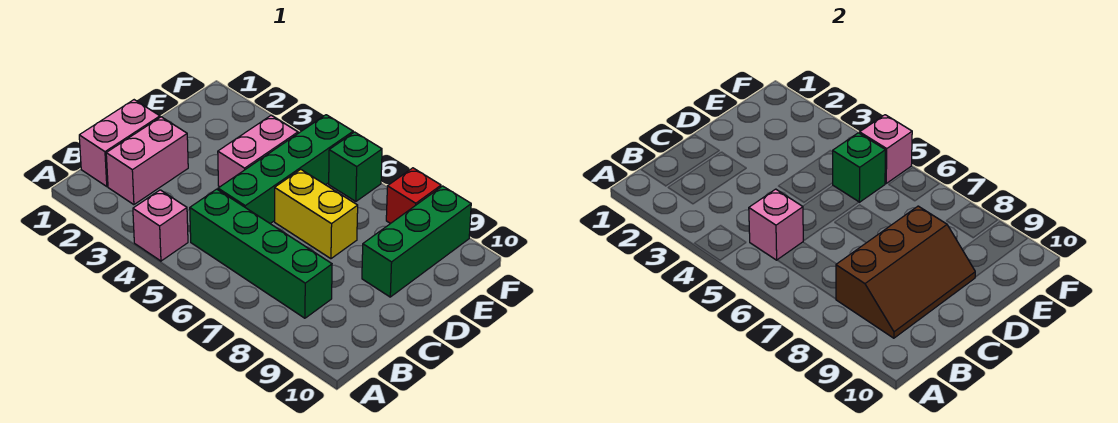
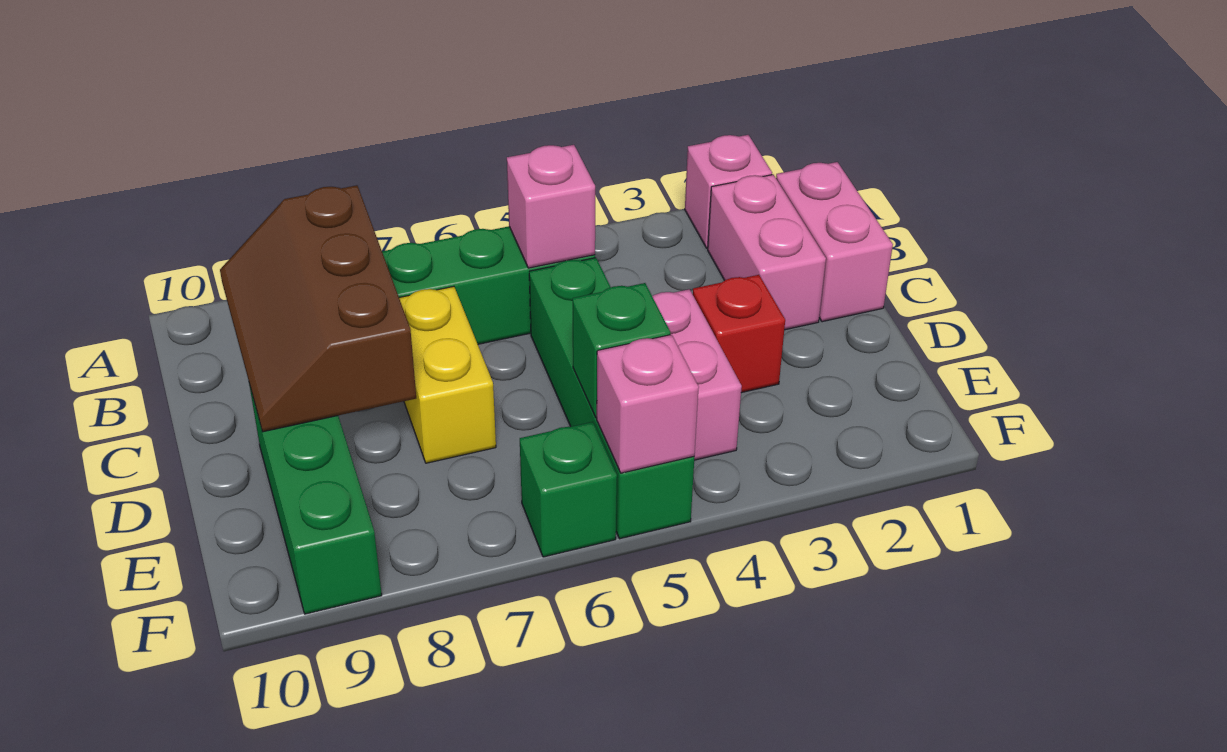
pink 1x1 brick [133,190,188,261] -> pink 1x1 brick moved to [685,135,772,248]
yellow 1x2 brick [275,169,358,259] -> yellow 1x2 brick turned to [399,286,496,463]
red 1x1 brick [386,168,441,224] -> red 1x1 brick moved to [693,275,785,393]

